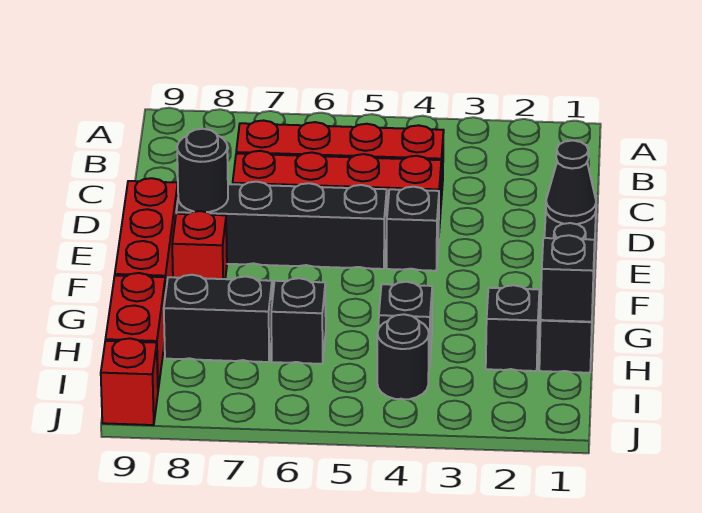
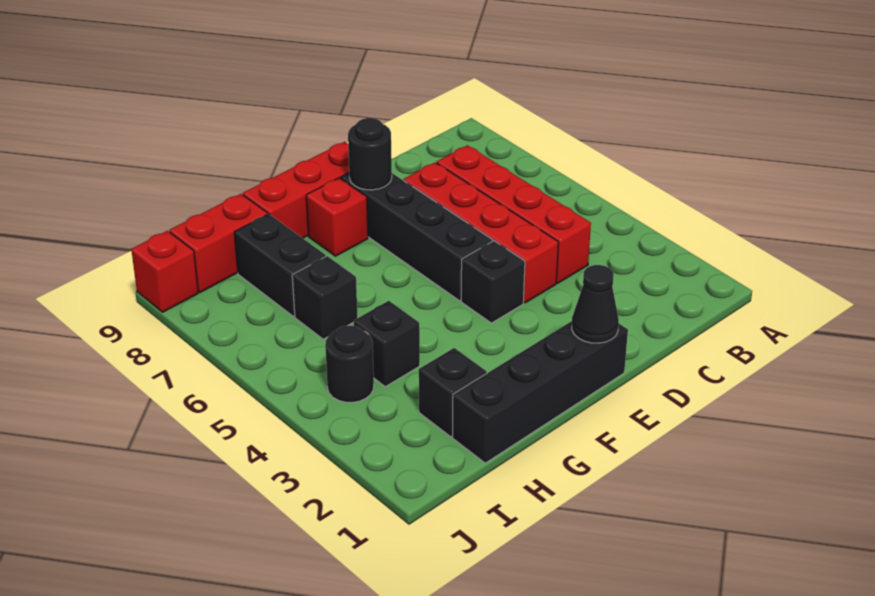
black 1x1 brick [541,235,595,322] -> none

